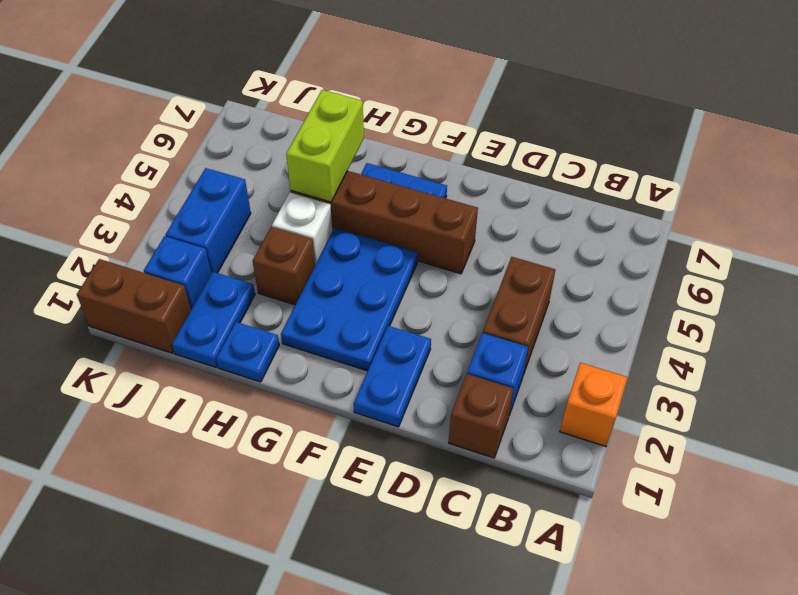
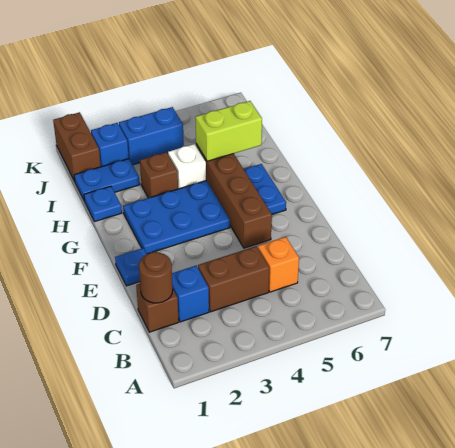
orange 1x1 brick [560,363,628,446] -> orange 1x1 brick moved to [258,237,299,292]
none -> brown 1x1 round brick [139,252,173,303]
blue 1x2 plate [354,326,431,427] -> blue 1x1 plate [115,248,147,286]

